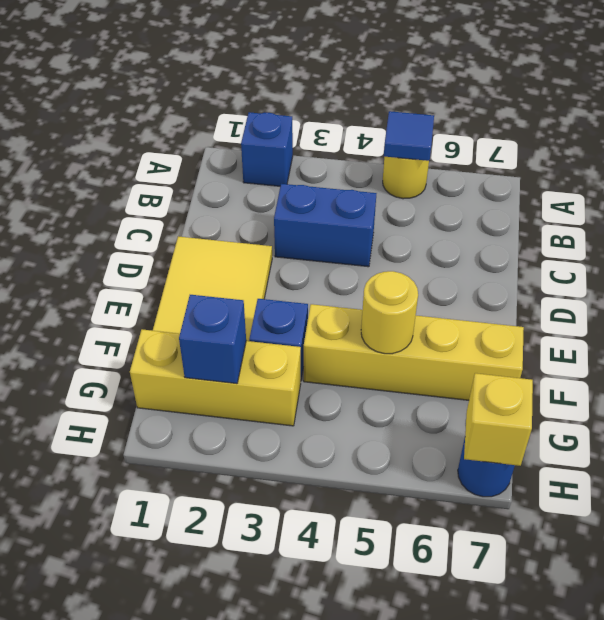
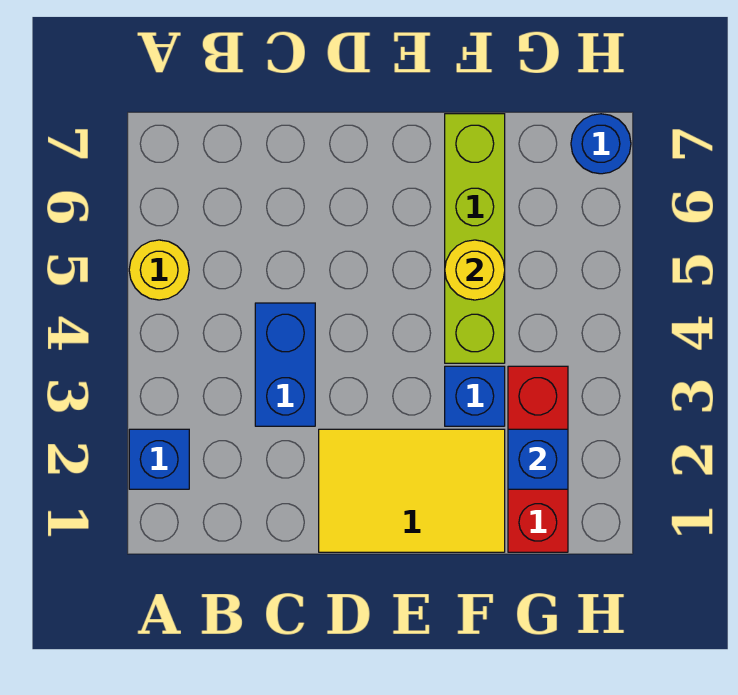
blue 1x1 tile [384,111,434,161] -> none
yellow 1x4 brick [304,304,524,400] -> lime 1x4 brick [445,114,505,363]
yellow 1x3 brick [130,329,301,426] -> red 1x3 brick [508,366,568,552]
yellow 1x1 brick [464,373,533,466] -> none

